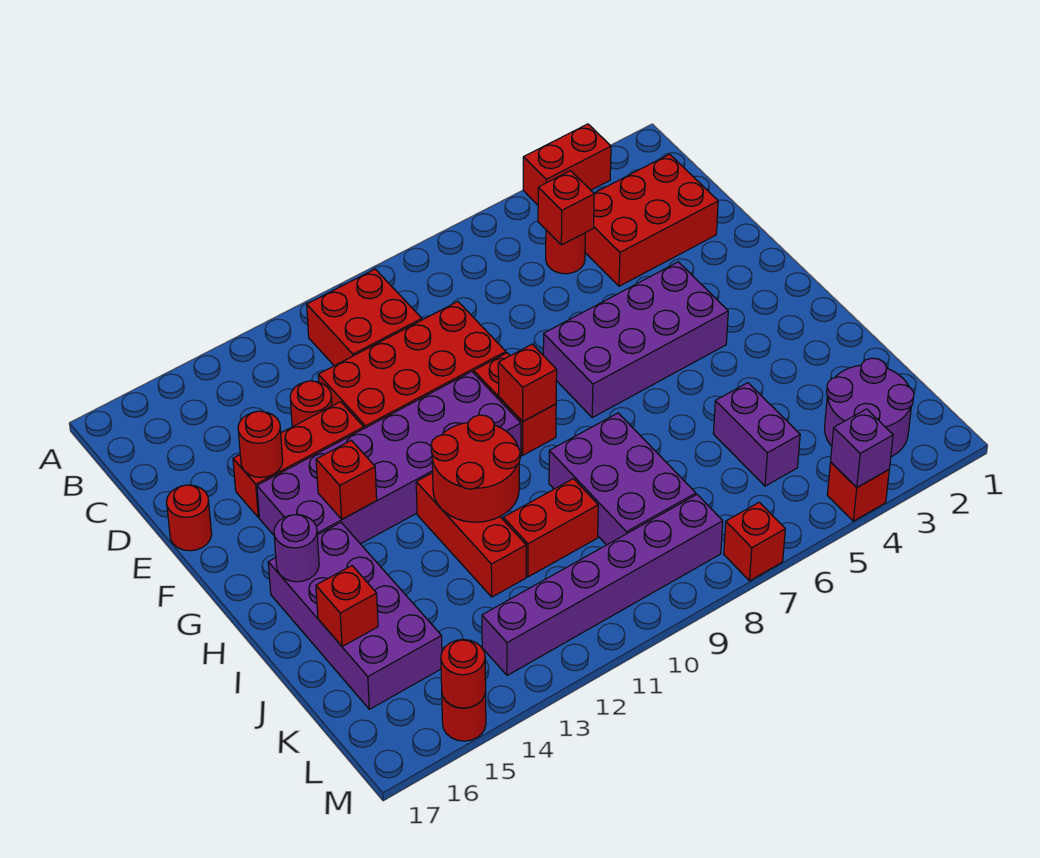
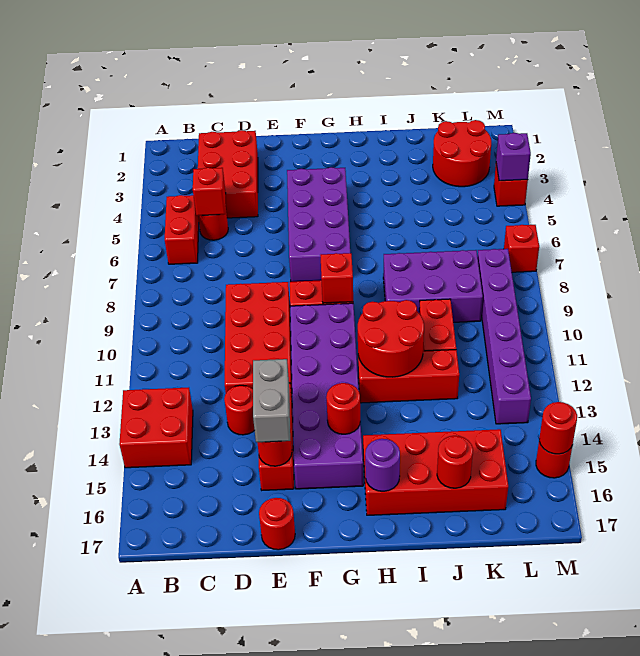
red 1x2 brick [523,124,611,205] -> red 1x2 brick moved to [165,195,199,264]
red 2x2 brick [307,269,422,366] -> red 2x2 brick moved to [119,388,193,468]
none -> grey 1x2 brick [253,359,290,442]
red 1x1 brick [316,440,377,519] -> red 1x1 round brick [326,383,360,434]
purple 2x4 brick [268,522,442,709] -> red 2x4 brick [363,429,508,515]
purple 1x2 brick [713,383,800,486] -> none
red 1x1 brick [316,566,378,647] -> red 1x1 round brick [437,436,473,488]
purple 2x2 round brick [825,358,914,457] -> red 2x2 round brick [433,120,491,187]

